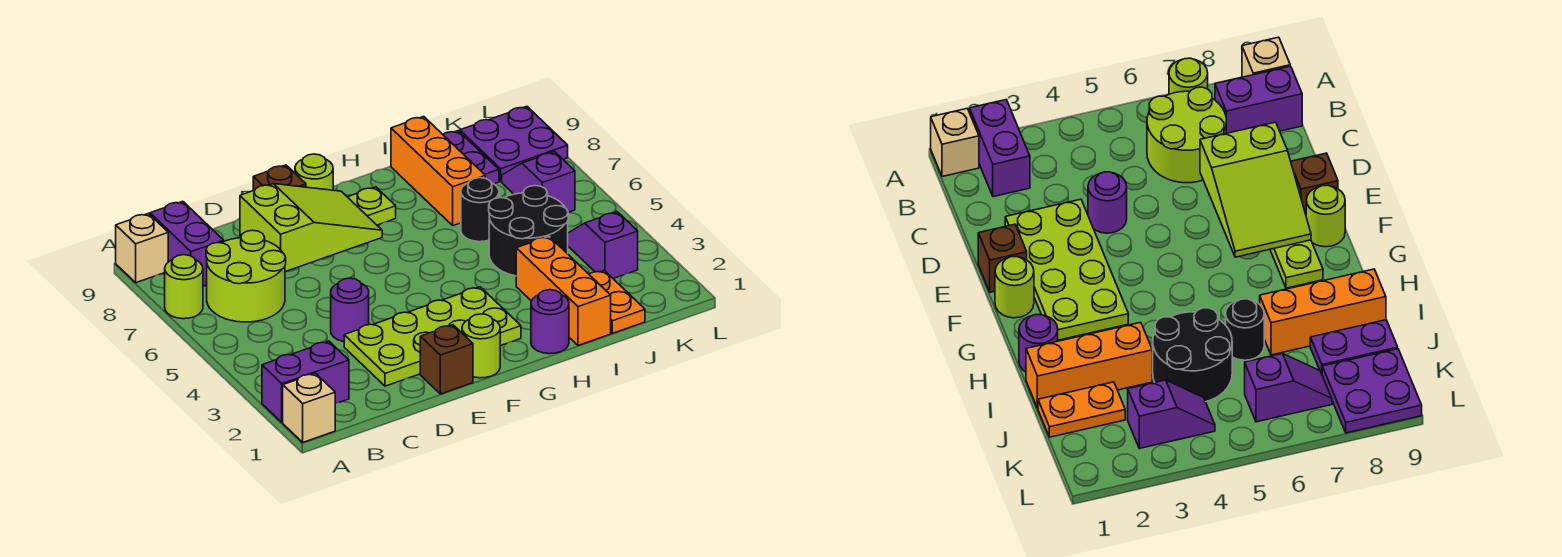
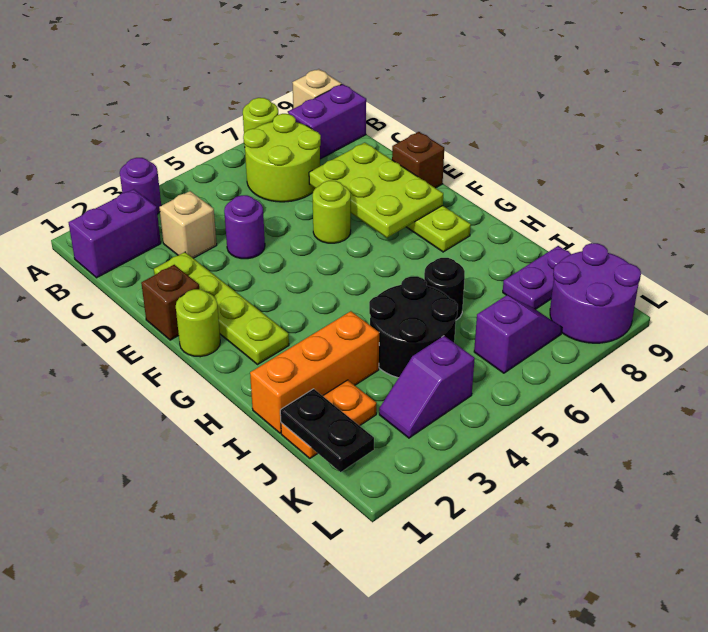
tan 1x1 brick [283,373,335,442] -> tan 1x1 brick moved to [159,191,217,258]
purple 1x2 brick [262,341,349,422] -> purple 1x2 brick turned to [68,189,161,278]
lime 2x4 plate [344,287,521,386] -> lime 1x4 plate [154,252,289,365]
lime 2x3 slope [240,184,382,272] -> lime 2x3 plate [309,143,443,238]
lime 1x1 round brick [295,154,333,190] -> lime 1x1 round brick moved to [313,181,351,243]
purple 1x1 round brick [531,290,569,354] -> purple 1x1 round brick moved to [120,158,161,214]
orange 1x3 brick [391,116,485,226] -> none
none -> black 1x2 plate [280,389,374,472]
purple 1x2 slope [568,212,638,278] -> purple 1x2 slope turned to [379,336,475,438]
purple 2x2 plate [460,106,568,181] -> purple 2x2 round brick [550,243,641,343]

